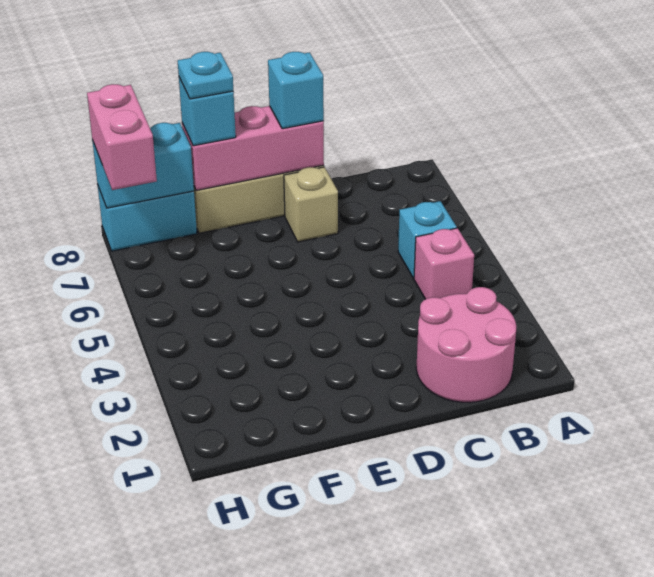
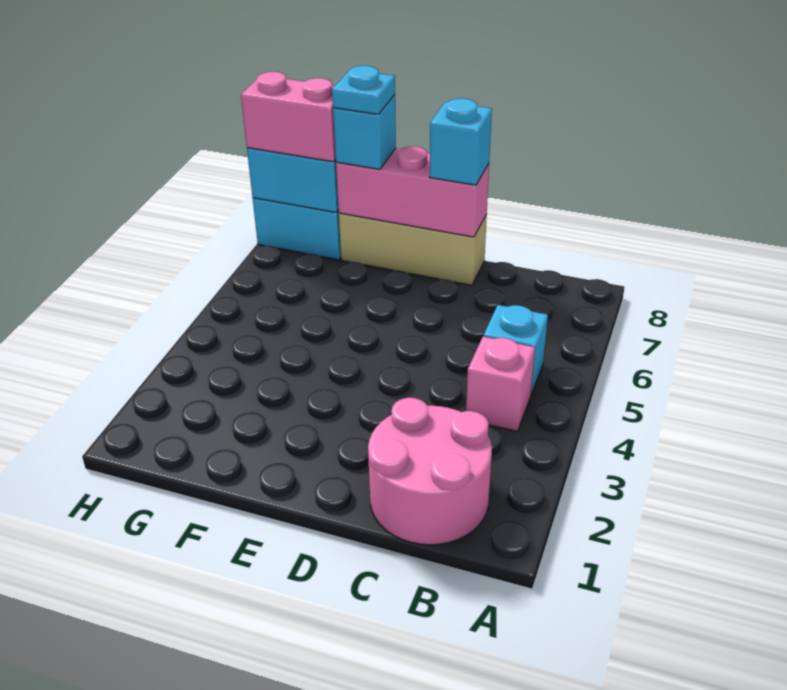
tan 1x1 brick [284,167,338,242] -> none
pink 1x2 brick [87,84,157,190] -> pink 1x2 brick turned to [241,72,336,162]

